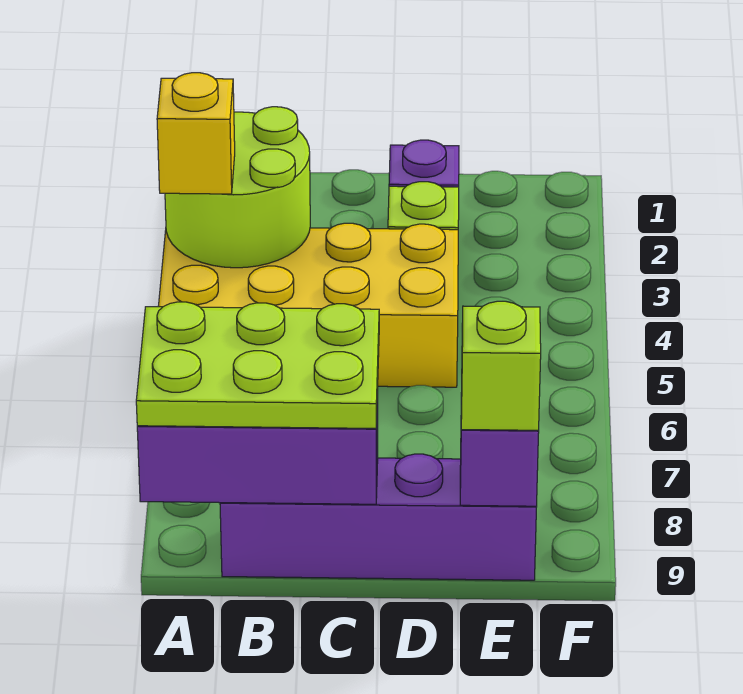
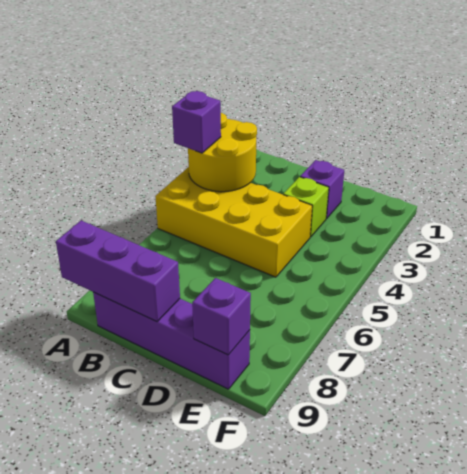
lime 2x2 round brick [165,107,310,268] -> yellow 2x2 round brick [188,113,257,192]
yellow 1x1 brick [157,73,235,194] -> purple 1x1 brick [172,91,221,153]
lime 2x3 plate [136,302,379,429] -> none
lime 1x1 brick [461,301,541,430] -> none

